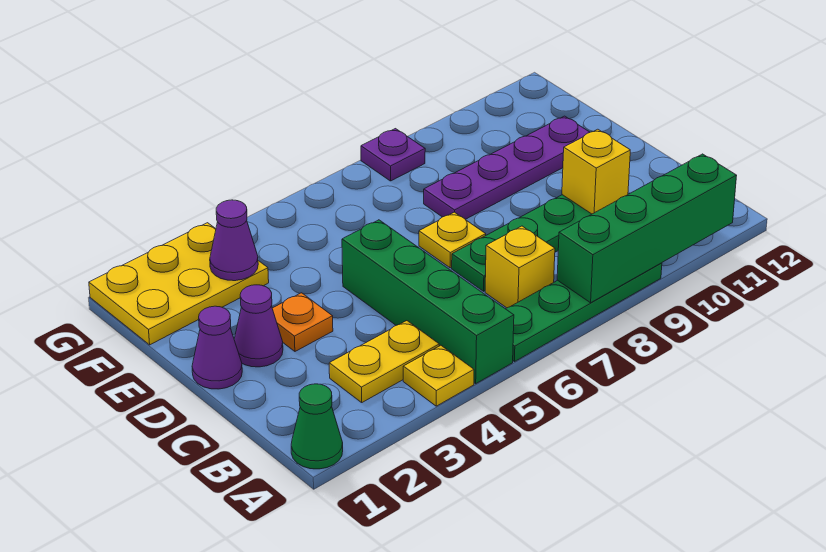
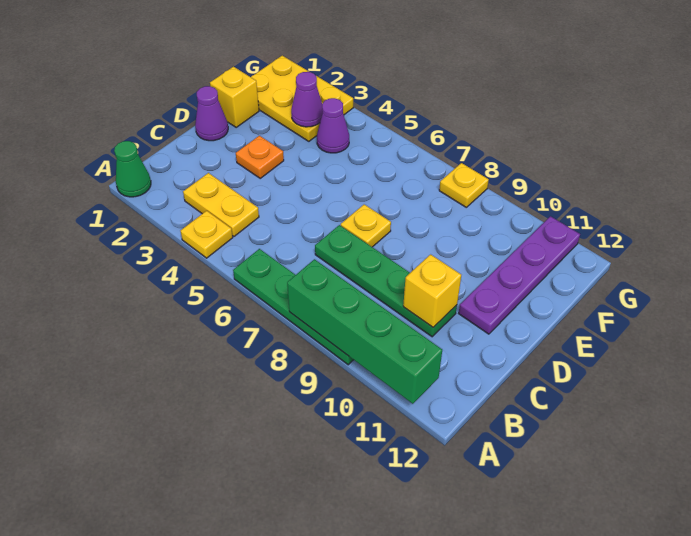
green 1x4 brick [342,220,514,384] -> none
yellow 1x1 brick [485,226,555,308] -> yellow 1x1 brick moved to [210,67,259,127]
purple 1x1 cone [234,285,283,367] -> purple 1x1 cone moved to [317,98,349,153]
purple 1x4 plate [424,116,590,219] -> purple 1x4 plate turned to [459,216,580,334]
purple 1x1 plate [361,129,425,181] -> yellow 1x1 plate [439,163,489,207]

